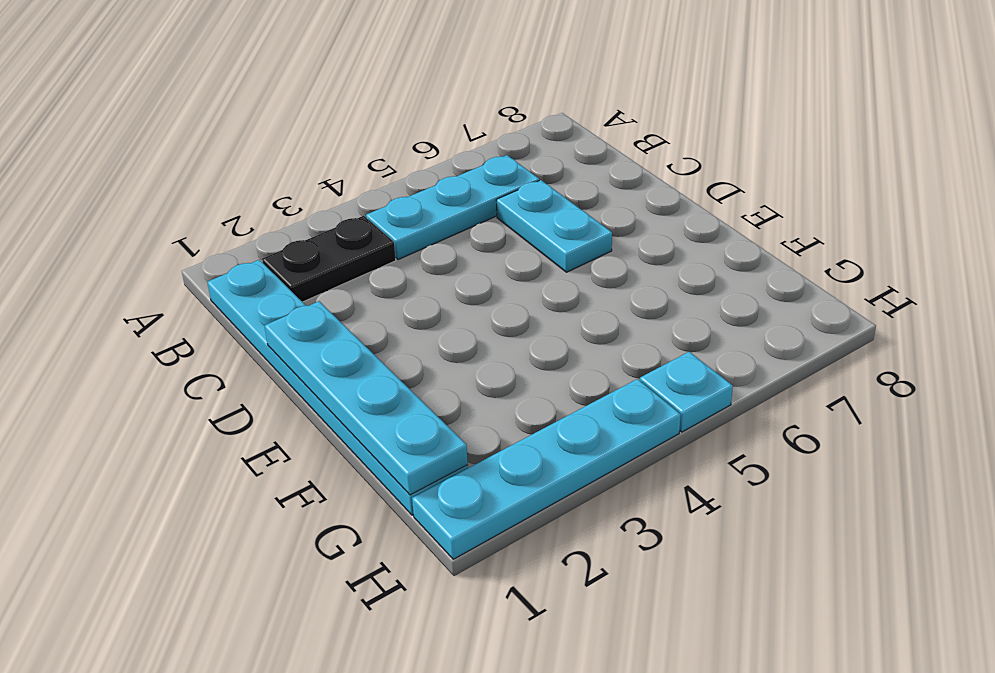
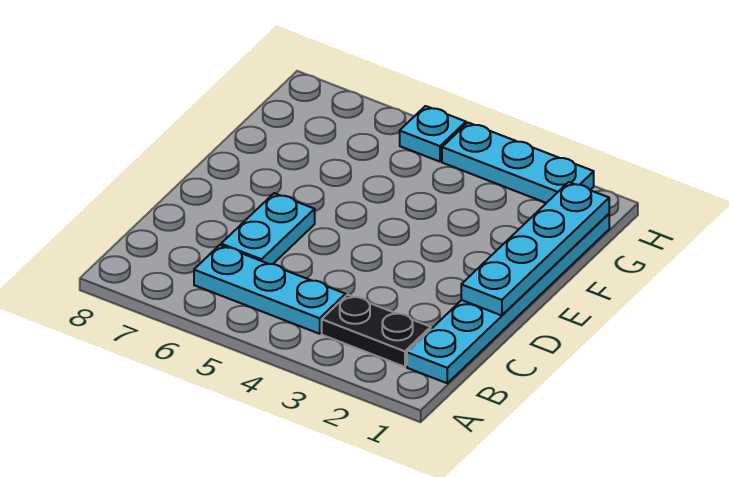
cyan 1x4 plate [412,379,681,559] -> cyan 1x3 plate [442,123,594,203]

